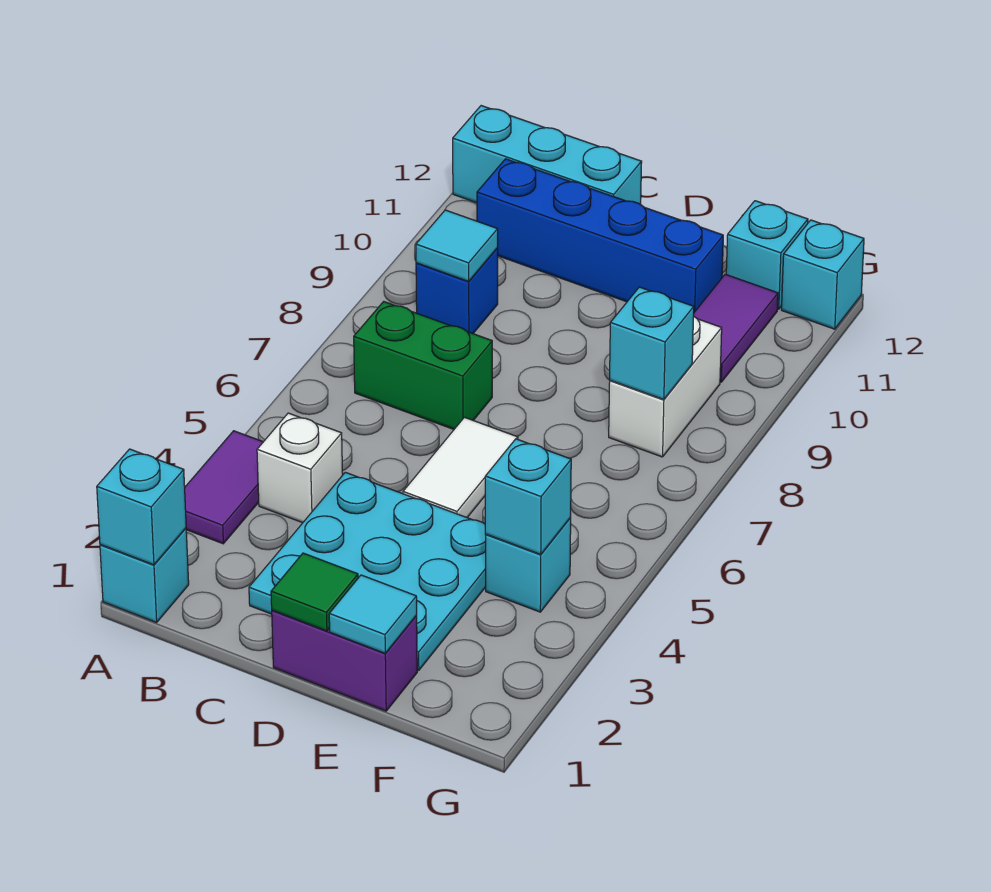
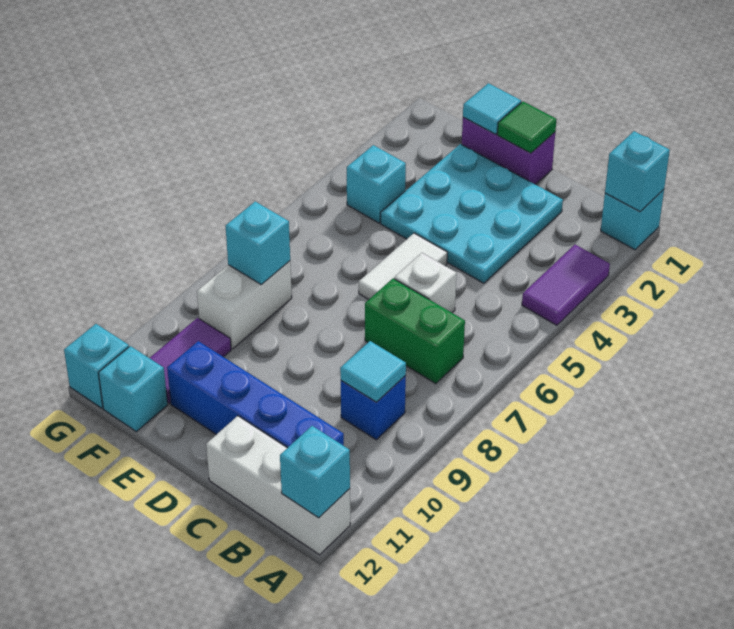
cyan 1x3 brick [453,106,642,204] -> white 1x3 brick [206,416,350,555]
white 1x1 brick [257,413,343,523] -> white 1x1 brick moved to [394,253,457,313]
cyan 1x1 brick [485,439,571,554] -> cyan 1x1 brick moved to [280,426,350,518]

